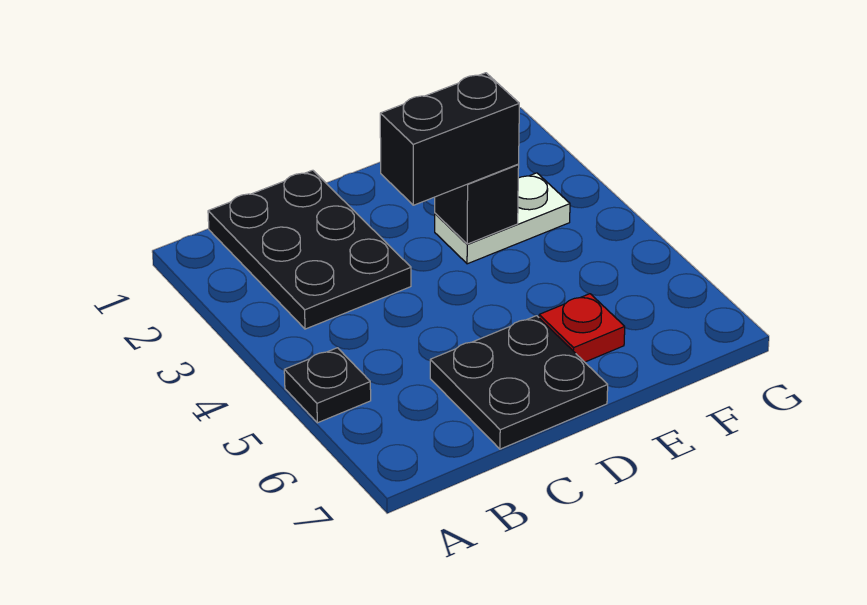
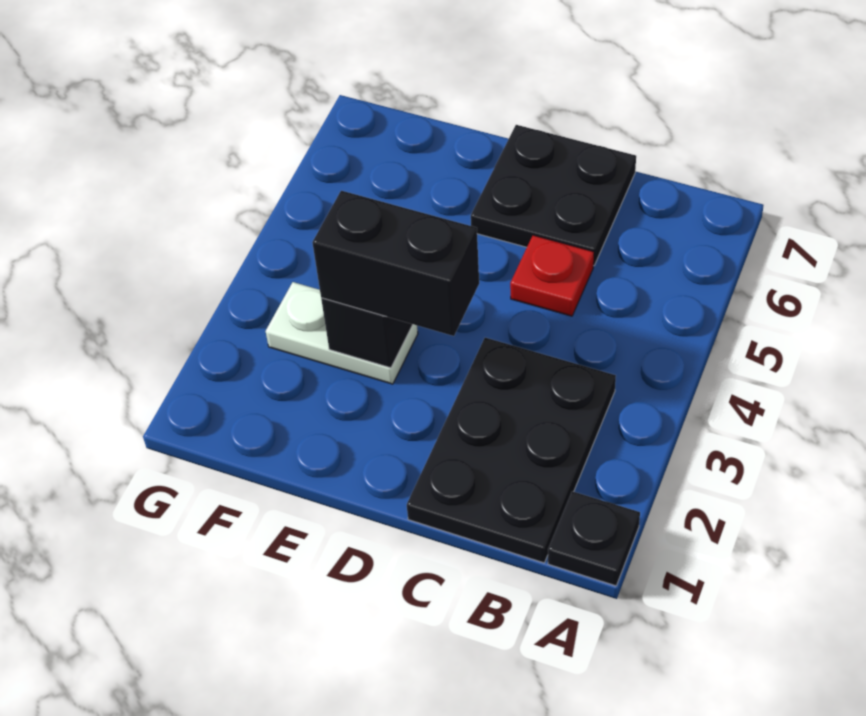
black 1x1 plate [284,348,371,423] -> black 1x1 plate moved to [548,491,640,586]
red 1x1 plate [539,294,625,362] -> red 1x1 plate moved to [510,235,594,316]

